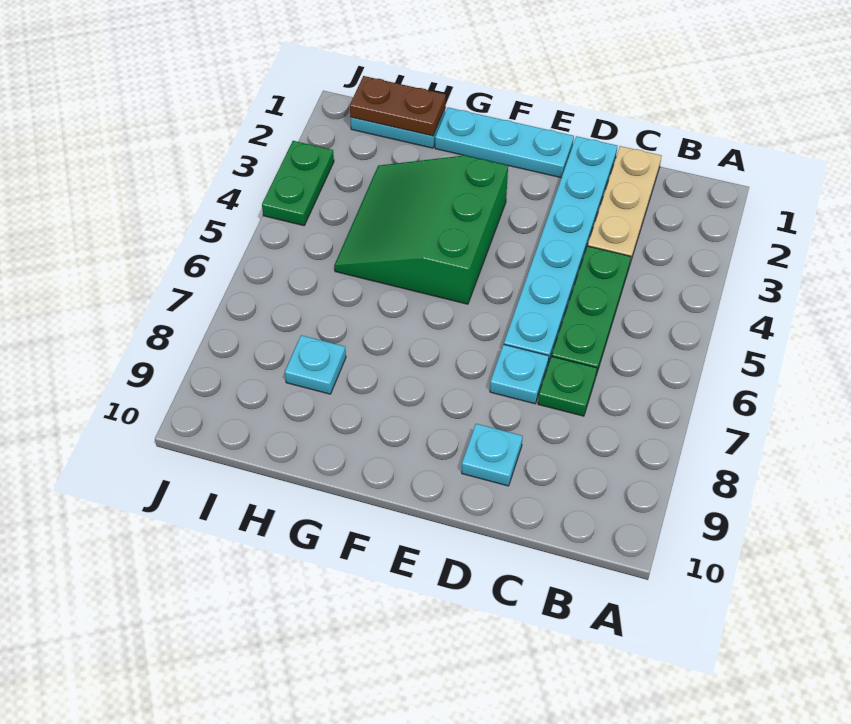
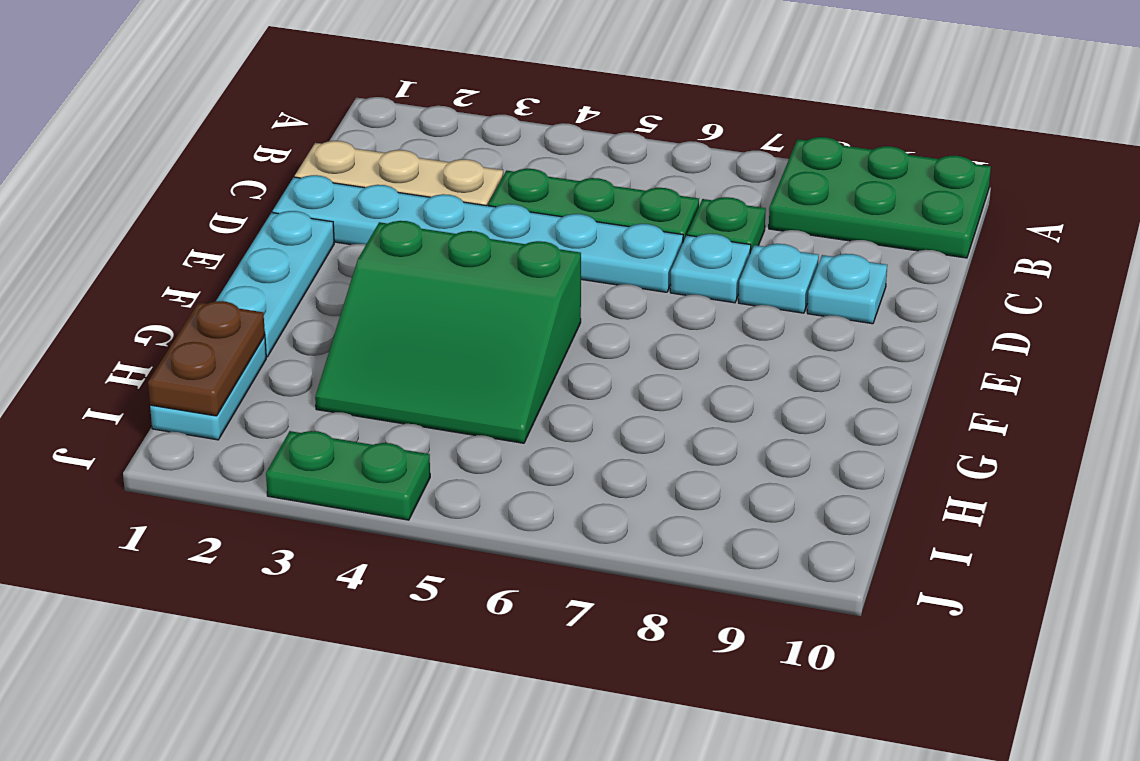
none -> green 2x3 plate [769,137,991,258]
cyan 1x1 plate [285,335,346,394] -> cyan 1x1 plate moved to [739,244,819,313]

